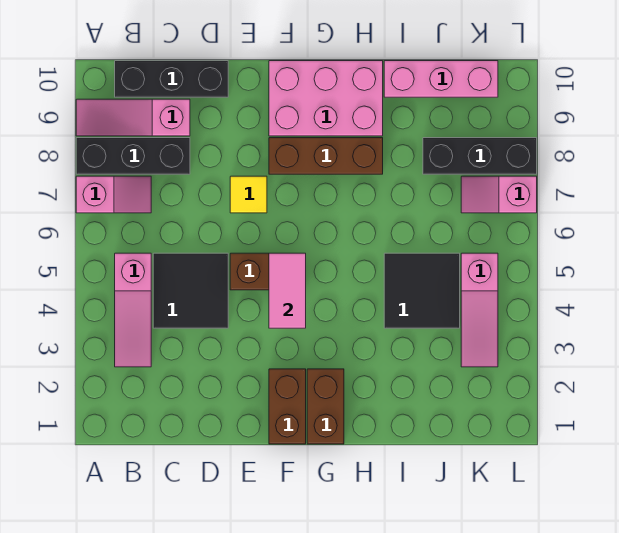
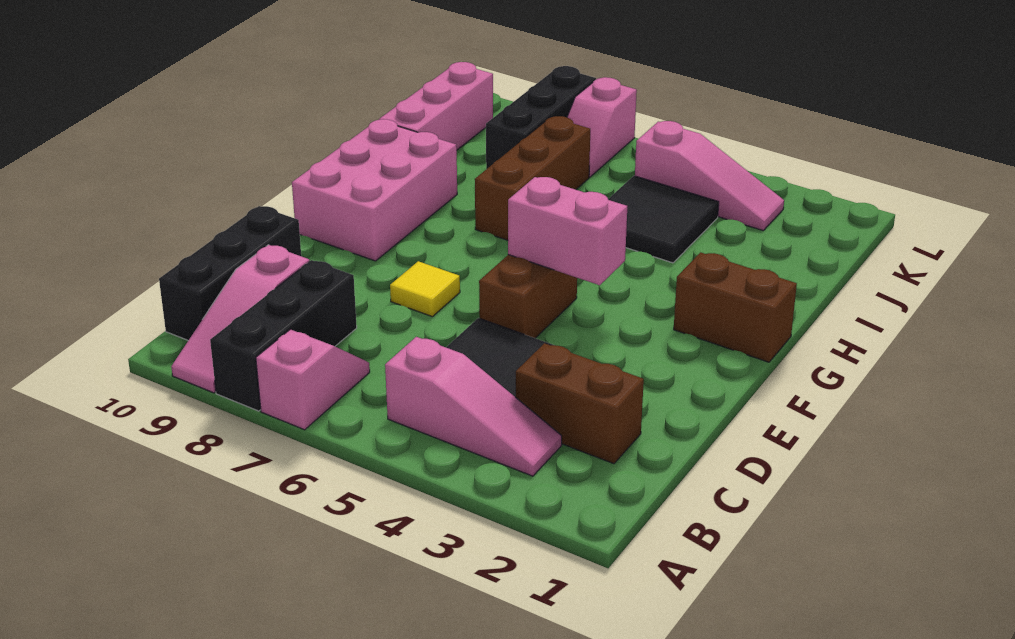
brown 1x2 brick [269,369,306,444] -> brown 1x2 brick moved to [516,343,644,464]
pink 1x2 tile [269,253,306,328] -> pink 1x2 brick [508,177,627,285]
brown 1x3 brick [269,138,383,174] -> brown 1x3 brick moved to [475,116,590,240]

